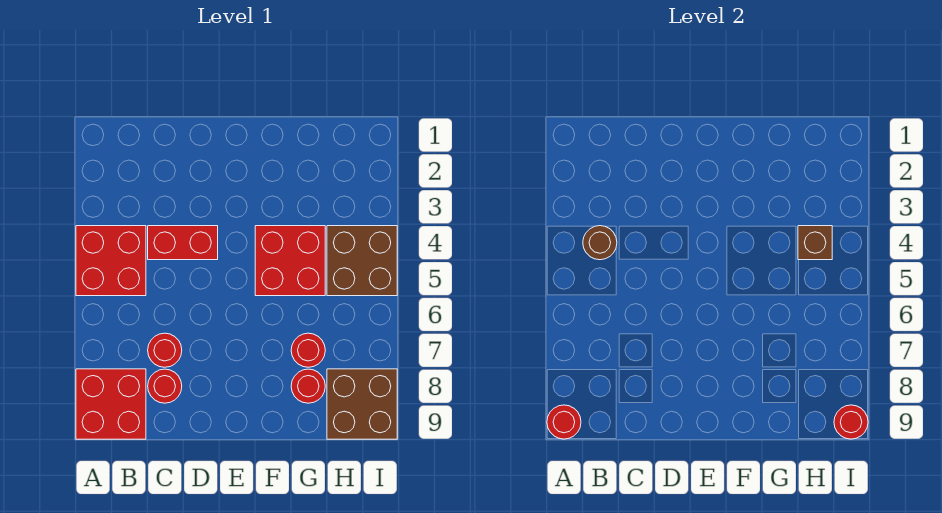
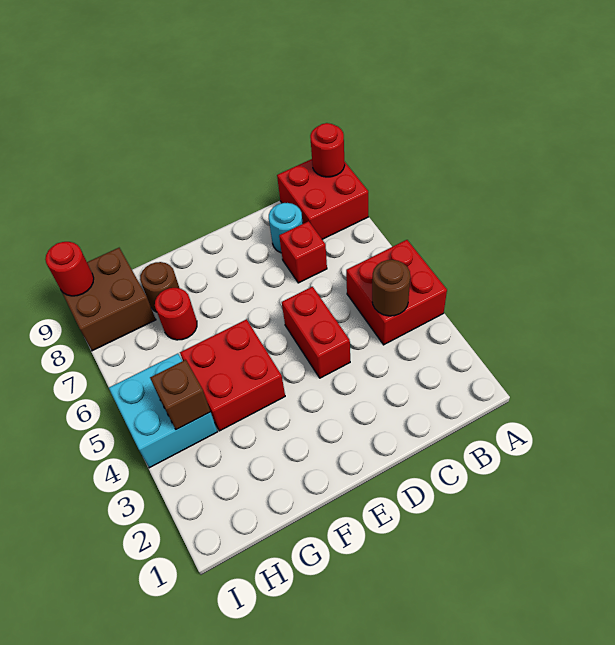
red 1x2 brick [148,226,218,260] -> red 1x2 brick turned to [282,287,350,378]
red 1x1 round brick [148,333,182,367] -> red 1x1 brick [279,221,327,283]
red 1x1 round brick [148,369,182,403] -> cyan 1x1 round brick [269,203,303,253]
red 1x1 round brick [291,369,325,403] -> brown 1x1 round brick [140,262,179,312]
brown 2x2 brick [327,226,397,296] -> cyan 2x2 brick [109,354,218,468]

